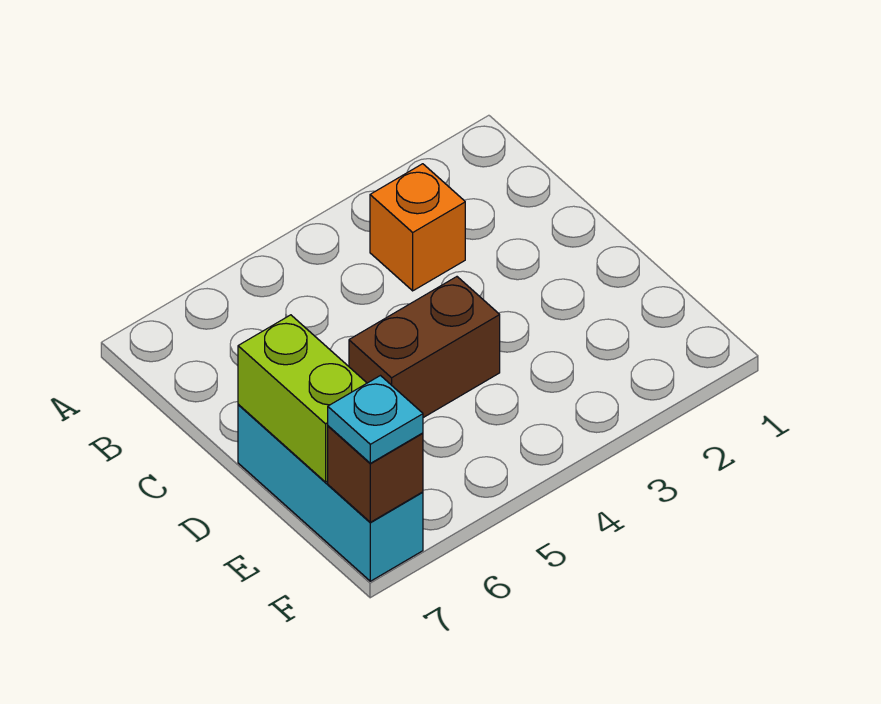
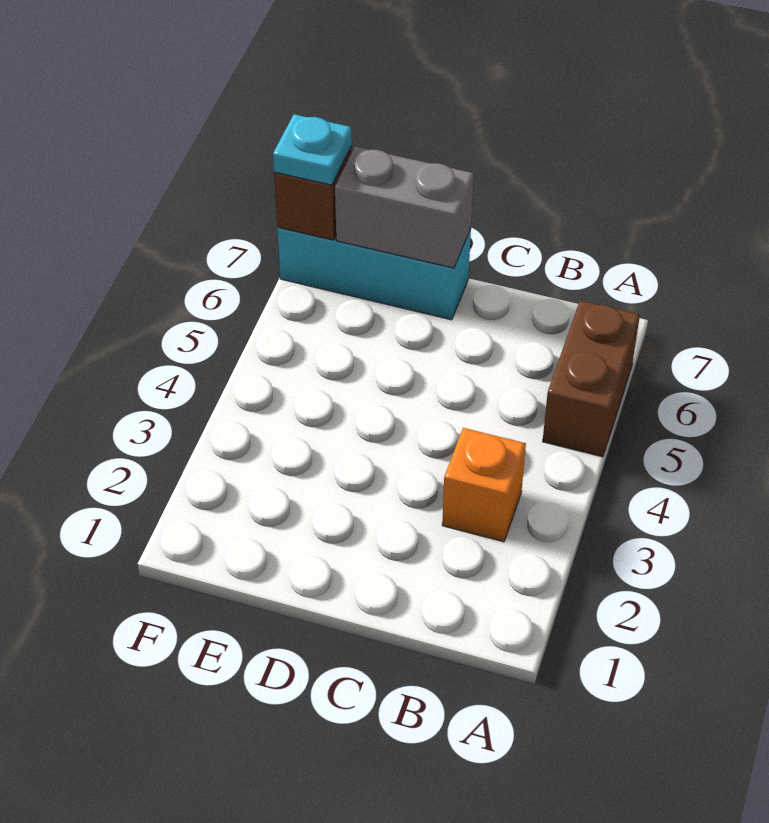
brown 1x2 brick [349,277,500,418] -> brown 1x2 brick moved to [543,300,640,457]
lime 1x2 brick [238,315,367,482] -> grey 1x2 brick [335,147,474,268]

